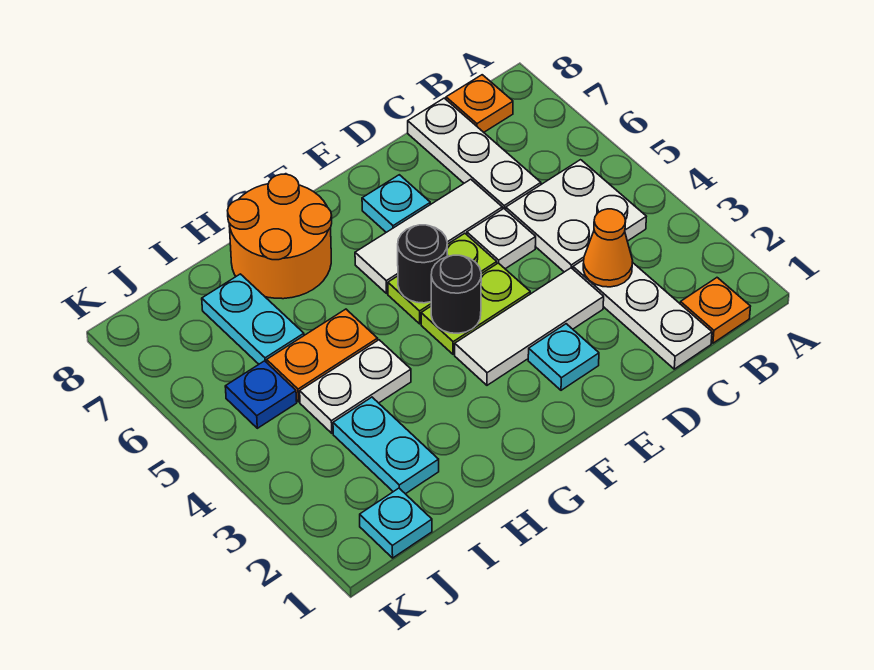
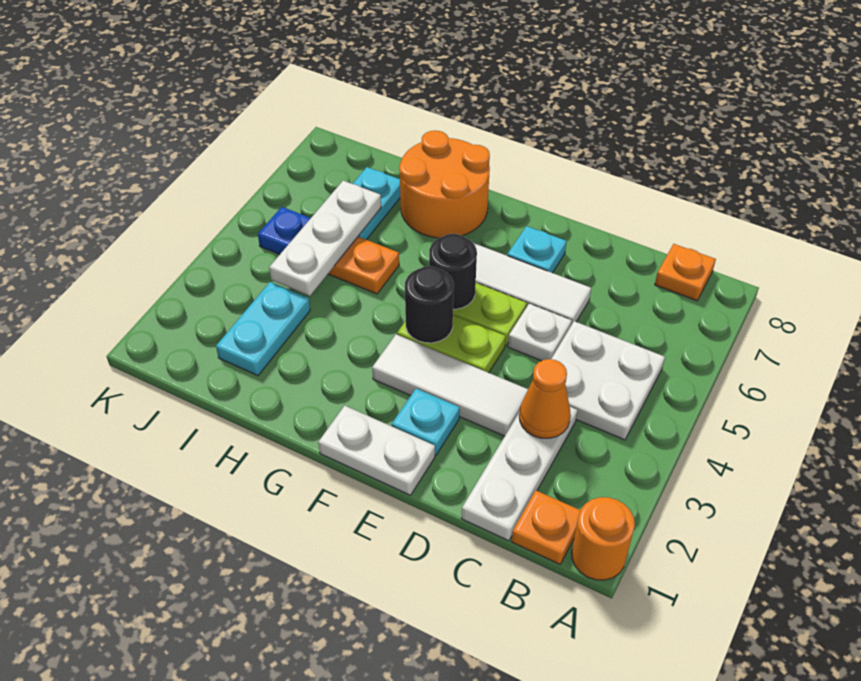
none -> orange 1x1 round brick [572,497,635,580]
white 1x3 plate [408,98,541,210] -> white 1x3 plate moved to [269,181,381,296]
white 1x2 plate [300,340,411,433] -> white 1x2 plate moved to [318,406,435,495]
cyan 1x1 plate [360,488,432,558] -> none

